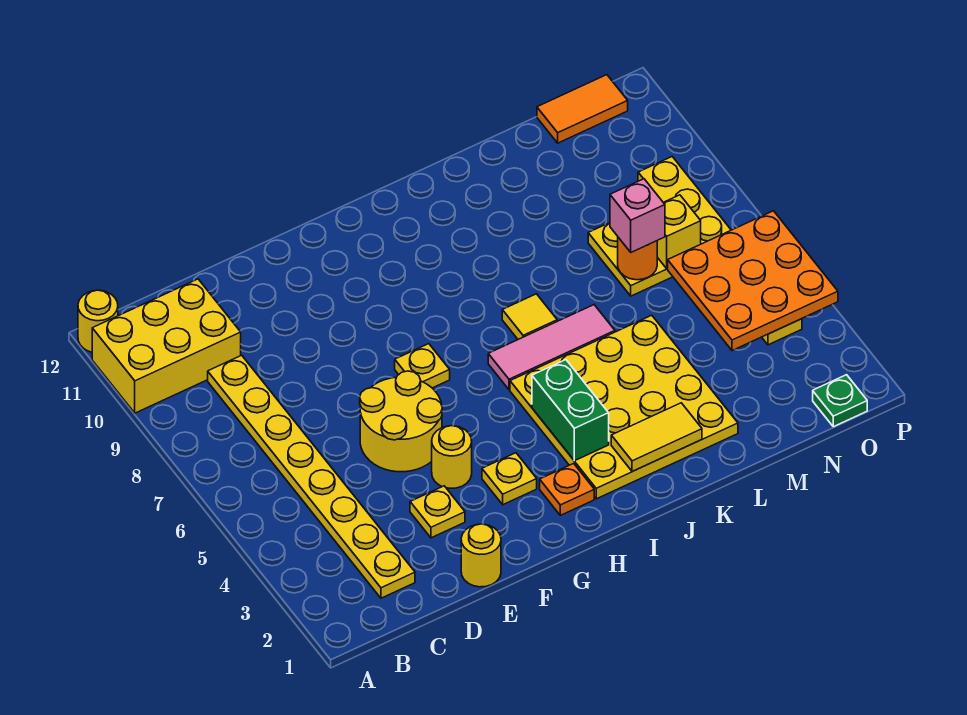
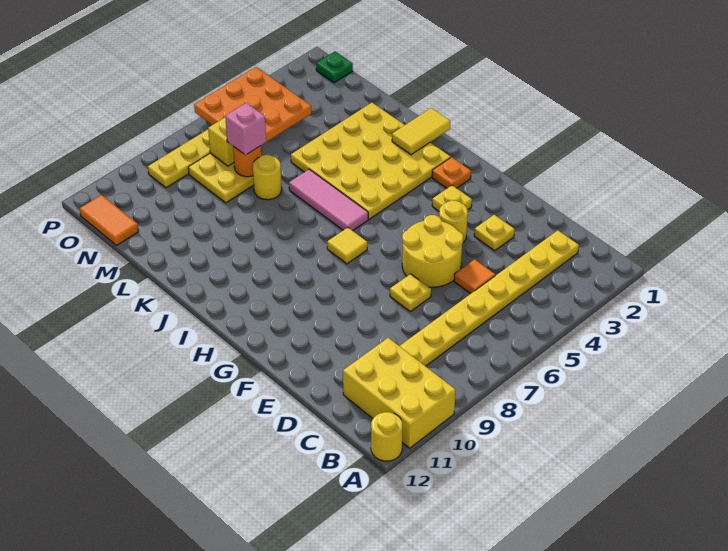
none -> orange 1x1 tile [454,259,495,294]
yellow 1x1 round brick [461,524,501,587] -> yellow 1x1 round brick moved to [253,155,282,200]
yellow 1x1 plate [395,344,450,388] -> yellow 1x1 plate moved to [390,274,431,311]
green 1x2 brick [532,360,609,461] -> none
yellow 1x2 tile [611,403,702,472] -> yellow 1x2 tile turned to [392,108,450,155]
yellow 1x1 tile [502,294,557,339] -> yellow 1x1 tile moved to [327,228,367,264]

